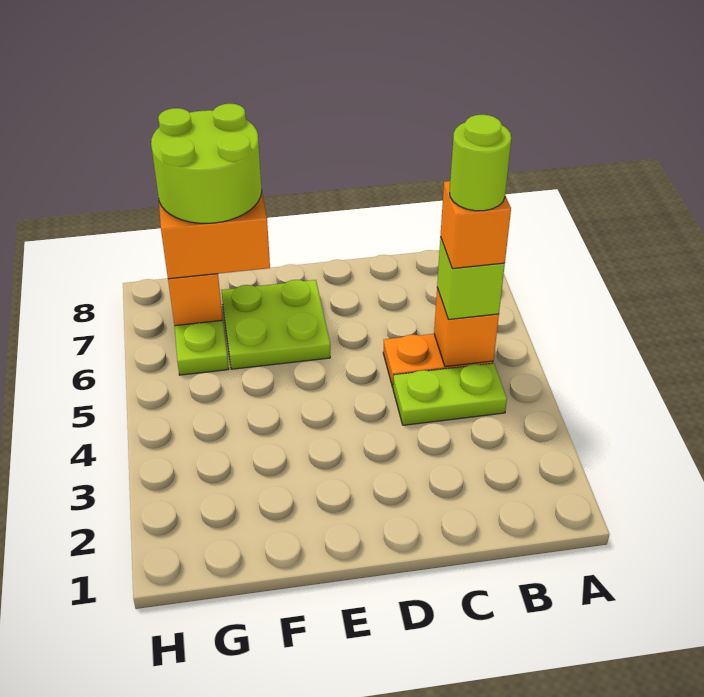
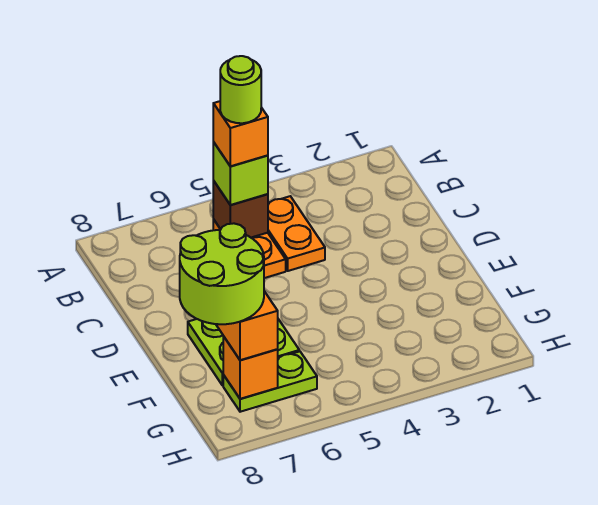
lime 1x2 plate [393,363,507,425] -> orange 1x2 plate [268,196,325,271]
orange 1x1 brick [434,288,499,367] -> brown 1x1 brick [213,181,268,237]

